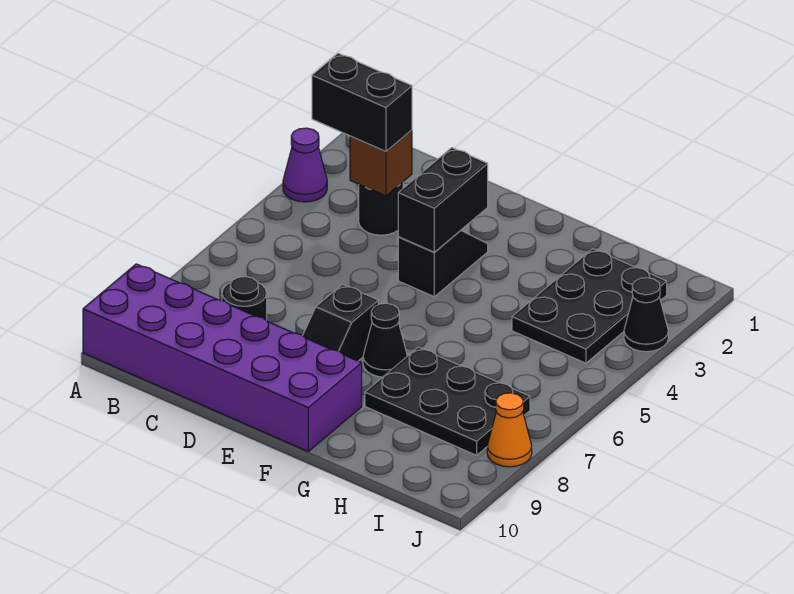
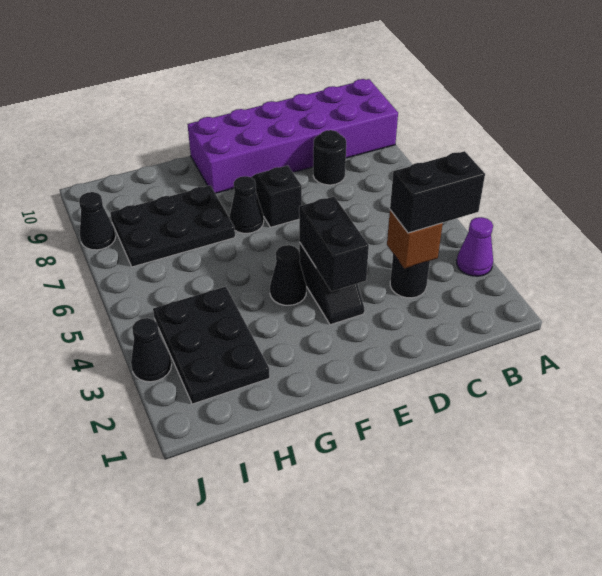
none -> black 1x1 cone [270,245,306,305]
orange 1x1 cone [487,393,532,467] -> black 1x1 cone [79,192,116,250]

